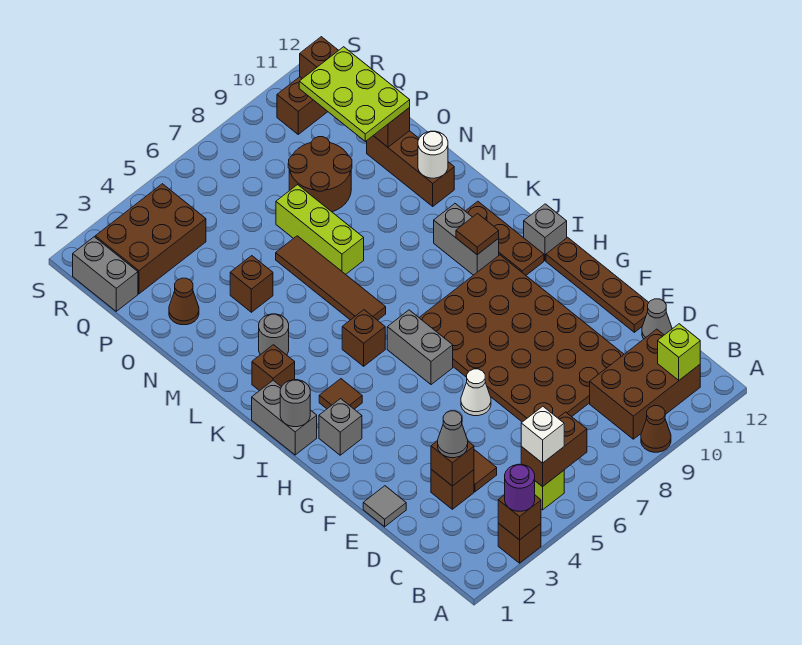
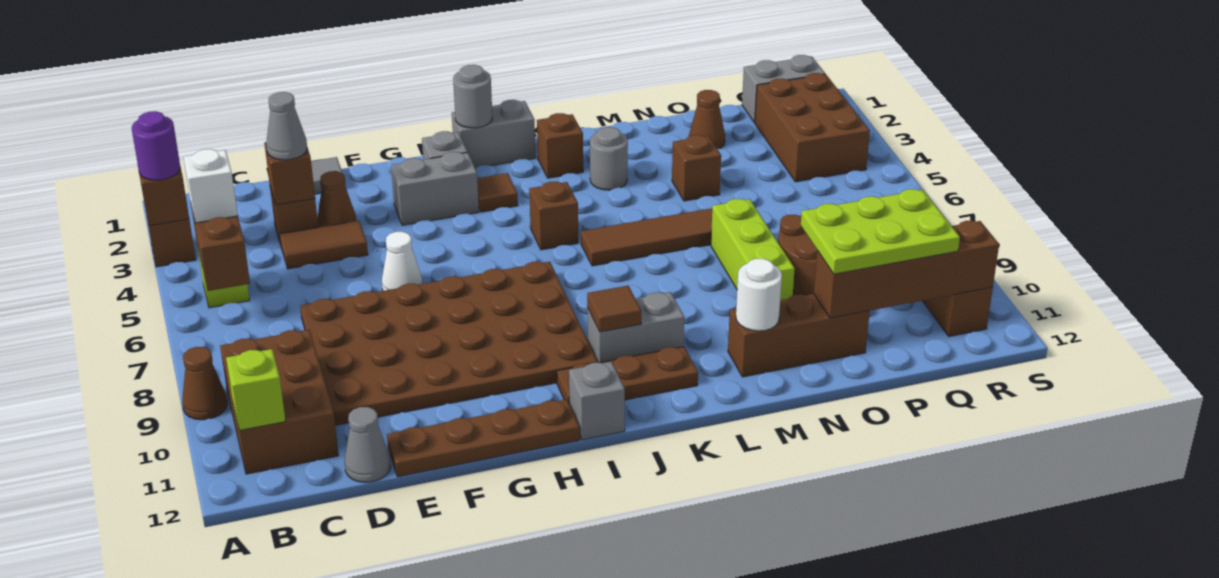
none -> brown 1x1 cone [317,171,356,227]
grey 1x2 brick [387,310,453,385] -> grey 1x2 brick moved to [391,152,479,225]
lime 1x3 brick [276,185,364,274] -> lime 1x3 brick turned to [711,199,795,300]

